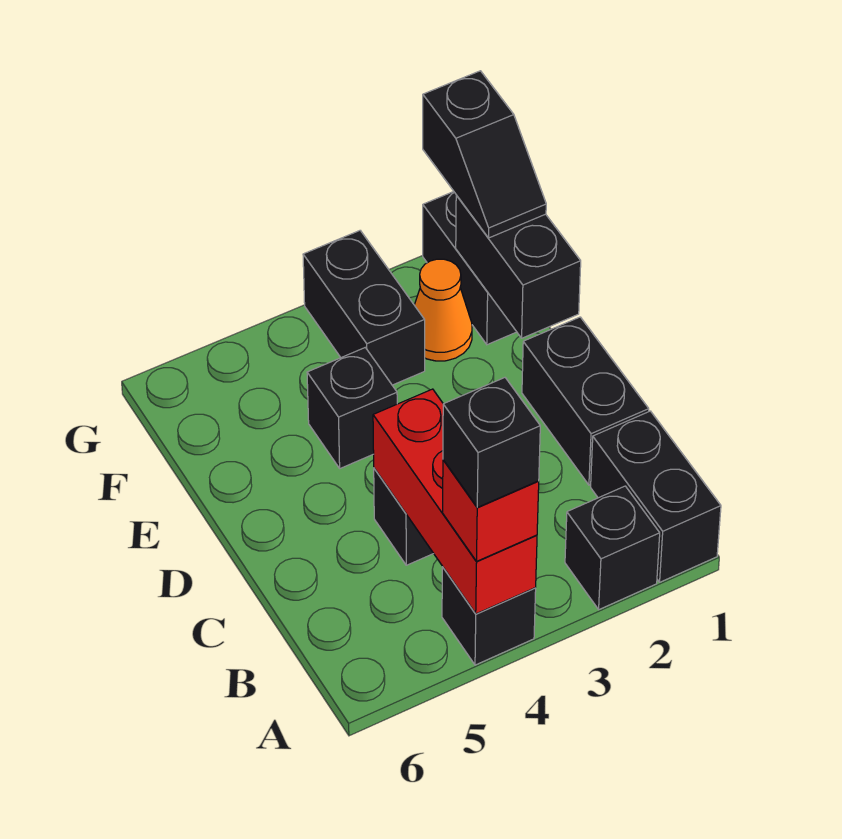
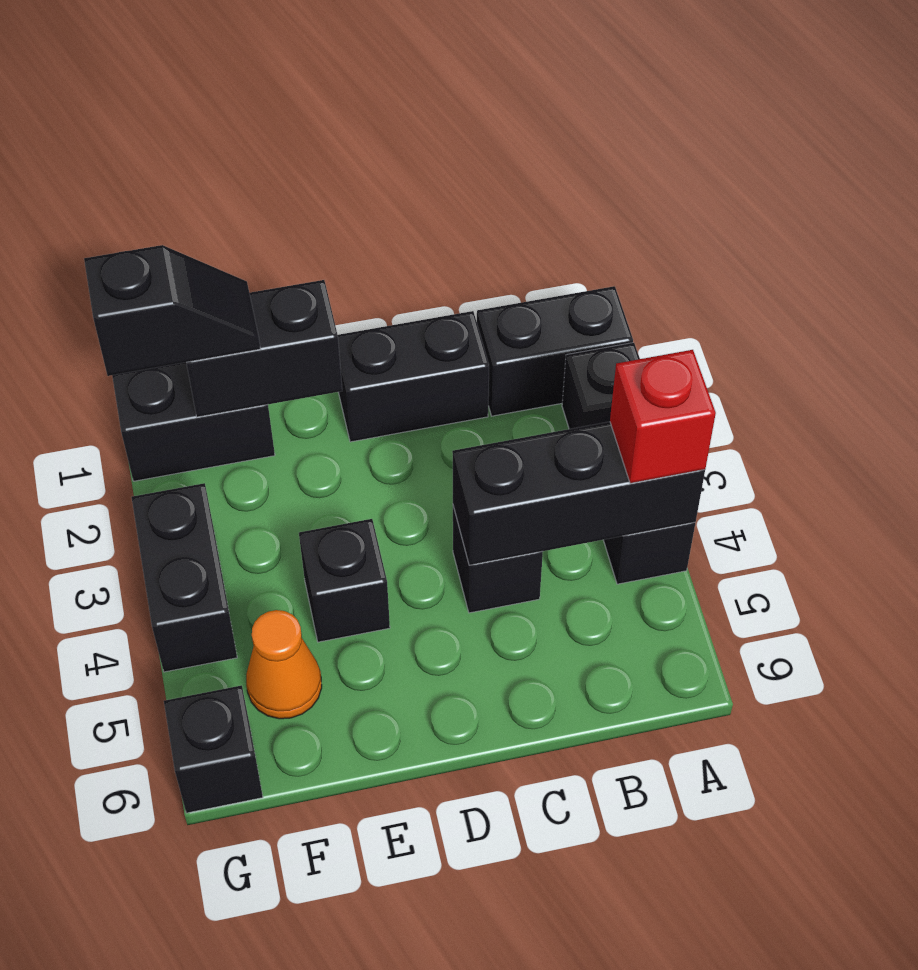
red 1x3 brick [373,389,537,614] -> black 1x3 brick [452,422,705,565]
black 1x1 brick [443,378,540,507] -> black 1x1 brick moved to [164,685,263,813]
orange 1x1 cone [415,259,472,361] -> orange 1x1 cone moved to [246,610,322,719]
black 1x2 brick [303,231,425,385] -> black 1x2 brick turned to [131,483,237,672]

